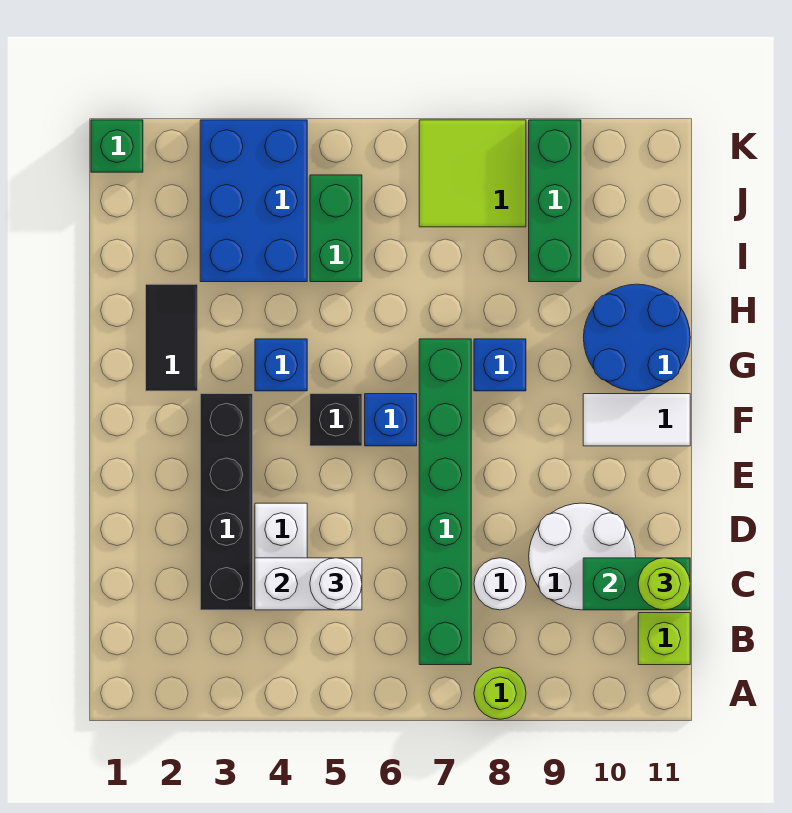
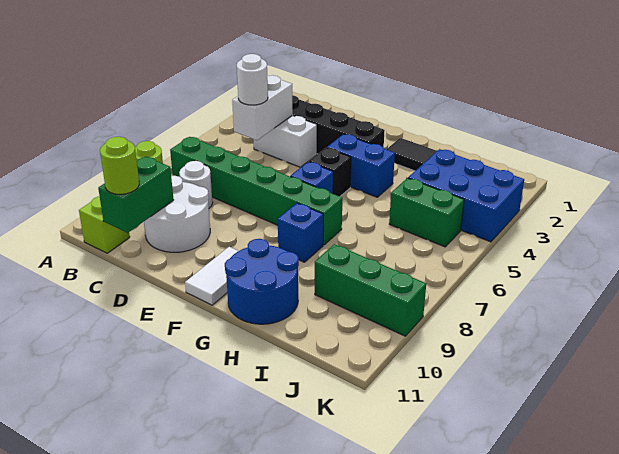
blue 1x1 brick [255,339,307,391] -> blue 1x2 brick [327,134,395,197]
lime 2x2 tile [419,120,526,227] -> none
green 1x1 brick [91,120,143,172] -> none

